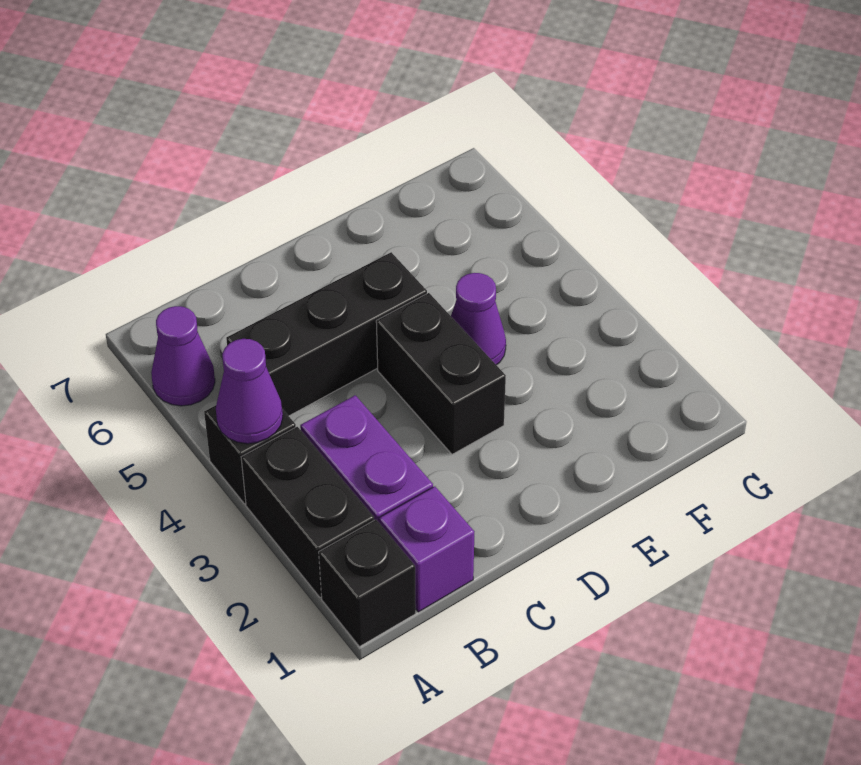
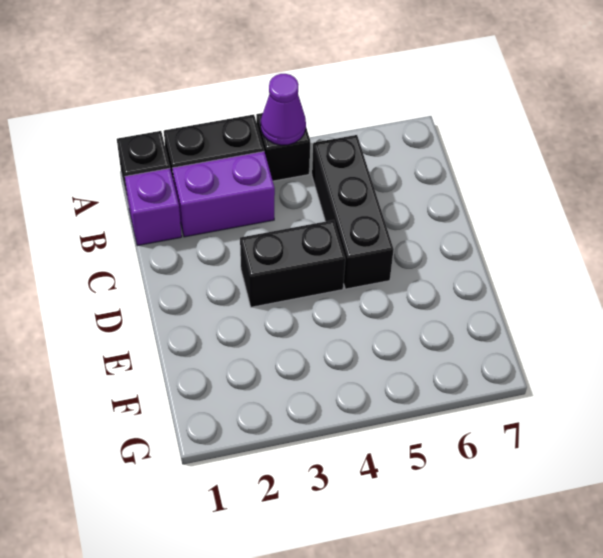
purple 1x1 cone [151,306,215,406] -> none
purple 1x1 cone [451,273,506,365] -> none

